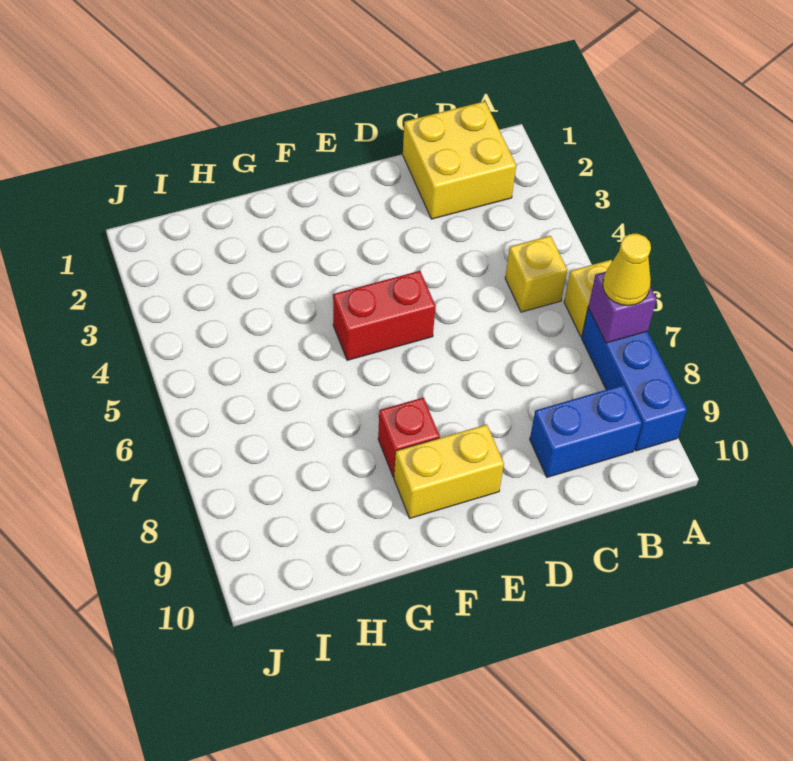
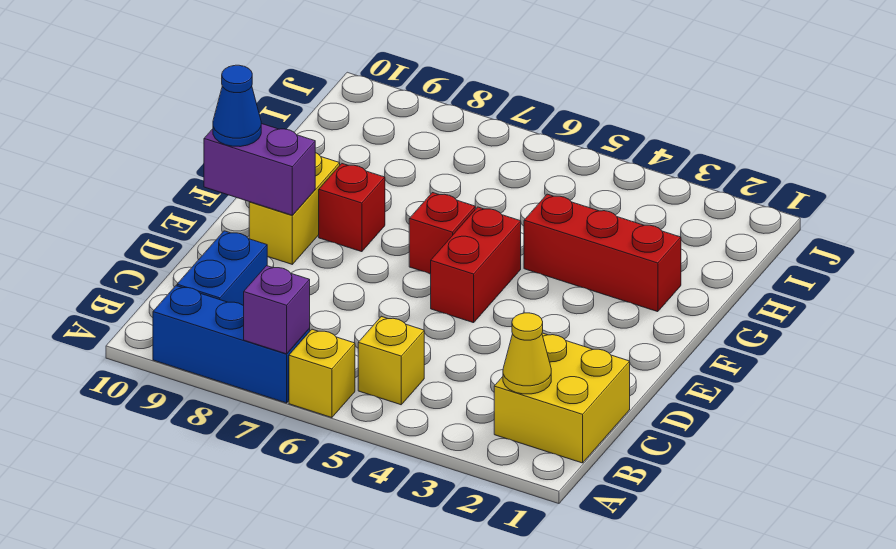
yellow 1x1 cone [603,234,651,306] -> yellow 1x1 cone moved to [503,313,551,394]
none -> purple 1x2 brick [204,124,315,215]
none -> blue 1x1 cone [213,65,261,147]
none -> red 1x1 brick [409,193,475,274]
none -> red 1x3 brick [524,194,681,312]

